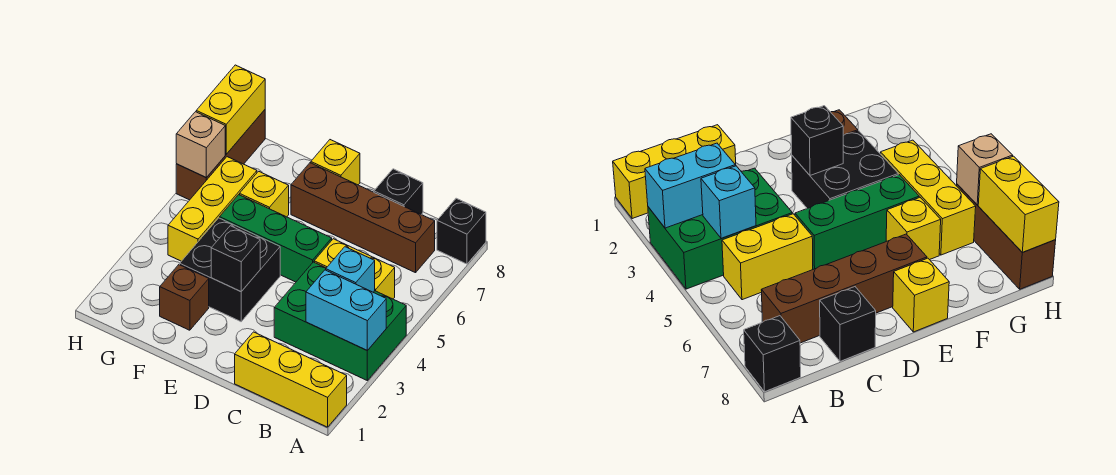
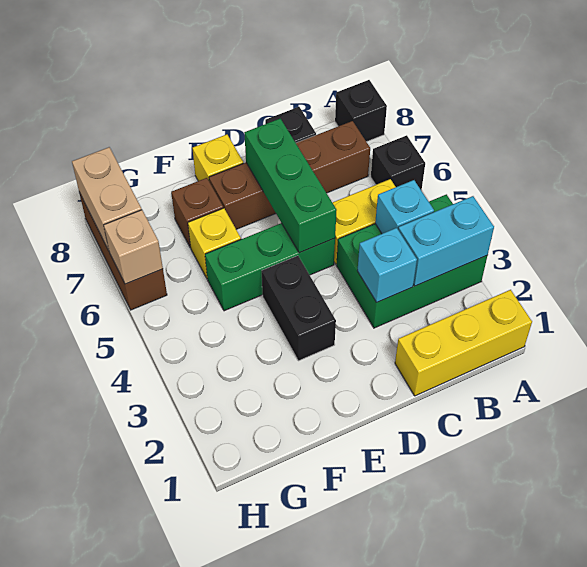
none -> cyan 1x1 brick [357,228,417,302]
none -> green 1x3 brick [244,119,337,253]
black 2x2 brick [180,218,280,322] -> black 1x2 brick [262,256,336,361]
black 1x1 brick [211,226,260,292] -> black 1x1 brick moved to [371,135,425,190]
brown 1x1 brick [160,265,209,330] -> brown 1x1 brick moved to [171,178,223,248]
yellow 1x3 brick [168,157,257,261] -> none
yellow 1x2 brick [196,65,265,154] -> tan 1x2 brick [72,147,142,250]

